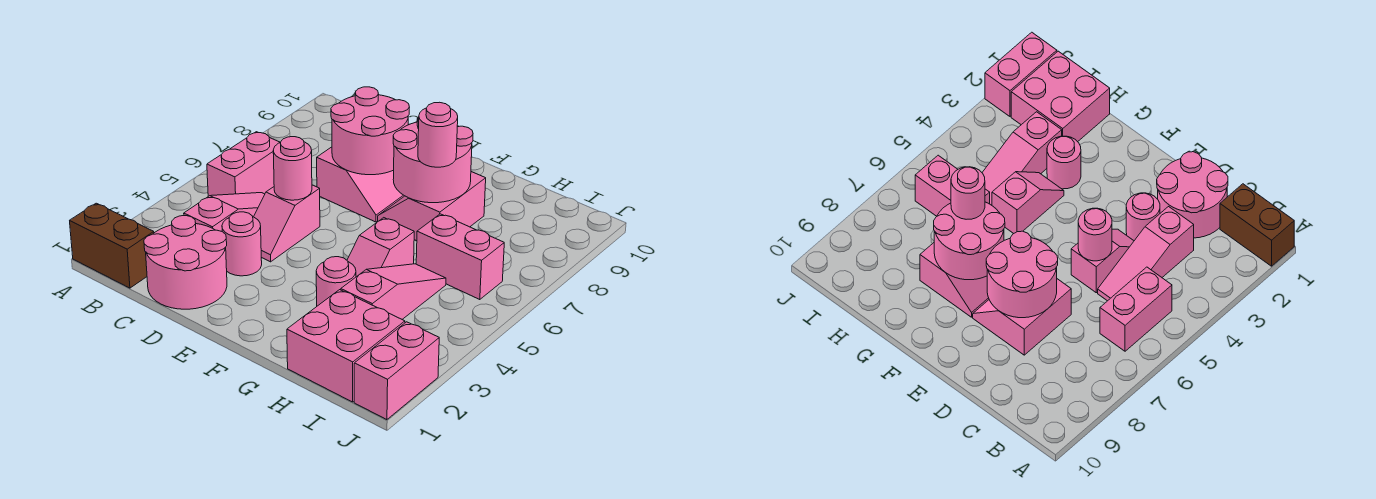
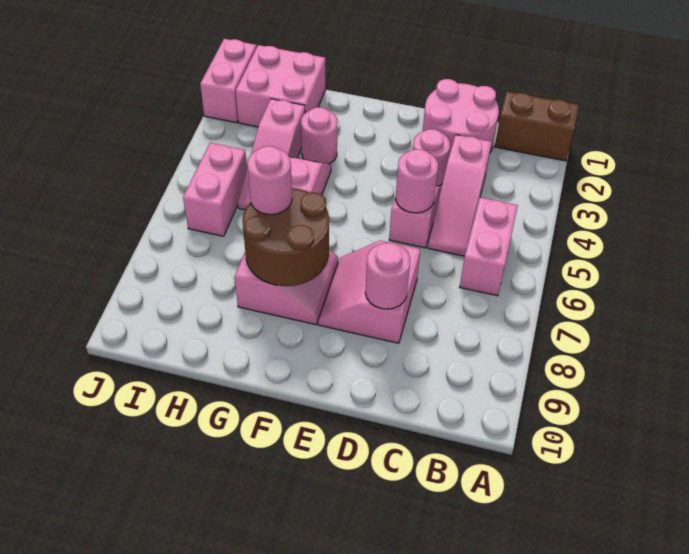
pink 2x2 round brick [331,87,410,175] -> pink 1x1 round brick [365,243,410,309]
pink 2x2 round brick [393,117,473,203] -> brown 2x2 round brick [242,188,329,286]
pink 1x2 brick [416,214,504,300] -> pink 1x2 brick turned to [183,143,247,236]

